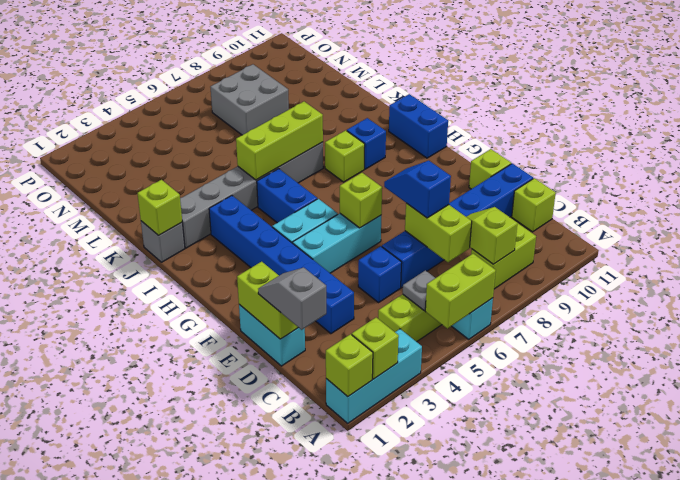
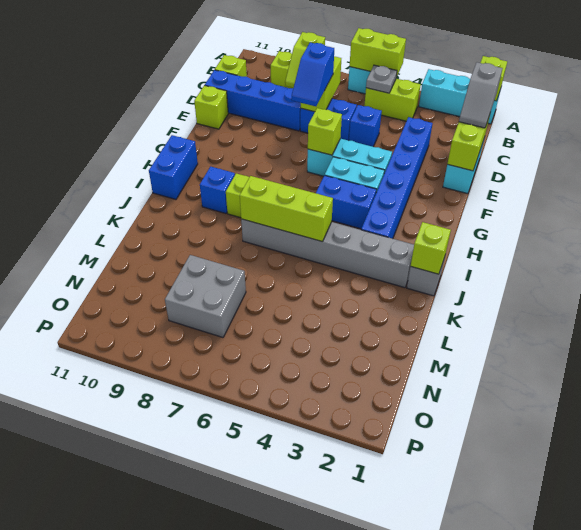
lime 1x1 brick [352,318,399,379] -> none
blue 1x2 brick [257,169,317,223] -> blue 1x2 brick turned to [316,175,377,229]

